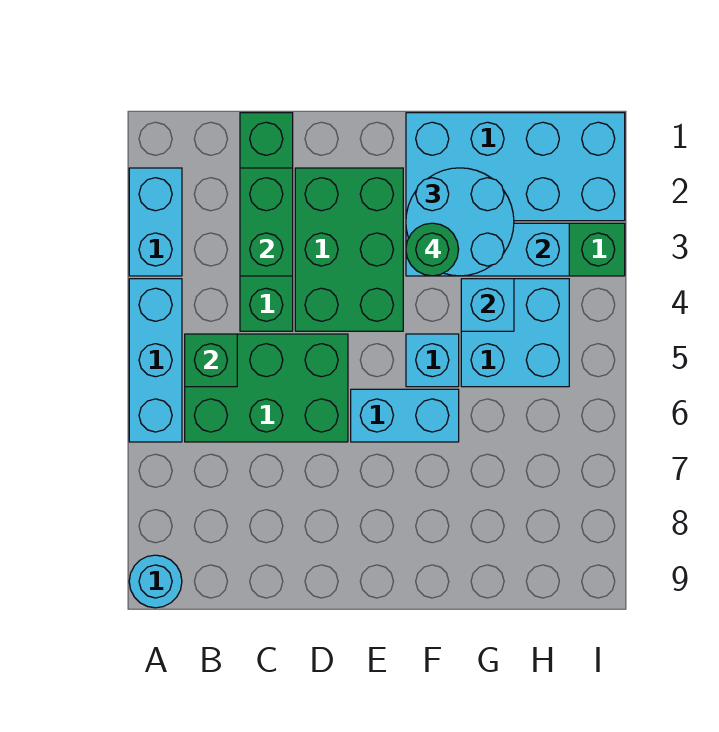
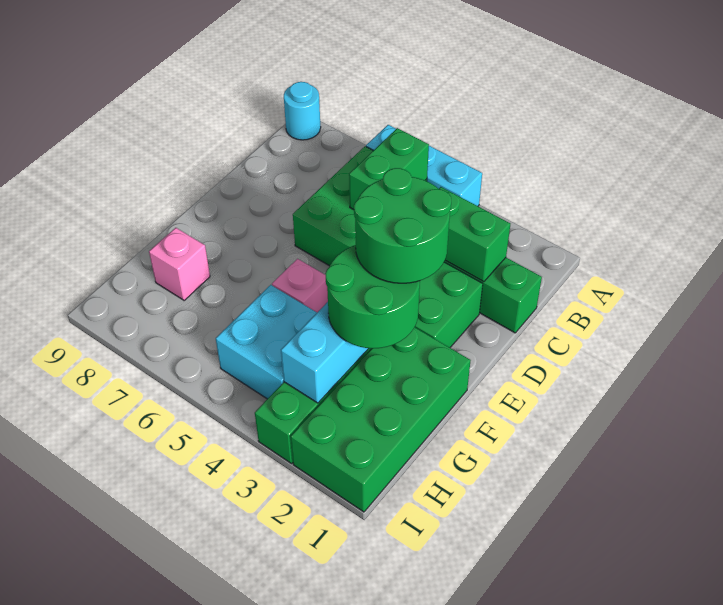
cyan 1x2 brick [129,168,182,276] -> none
green 1x1 brick [185,334,237,387] -> green 1x2 brick [349,128,429,210]
cyan 1x2 brick [351,389,459,442] -> none
cyan 2x4 brick [406,113,625,221] -> green 2x4 brick [291,327,471,512]
cyan 2x2 round brick [406,168,514,276] -> green 2x2 round brick [325,245,420,348]
green 1x1 round brick [406,223,459,276] -> green 2x2 round brick [354,168,451,283]
cyan 1x1 brick [406,334,459,387] -> pink 1x1 brick [272,259,328,312]
cyan 1x1 brick [461,279,514,331] -> none
none -> pink 1x1 brick [149,228,210,300]

